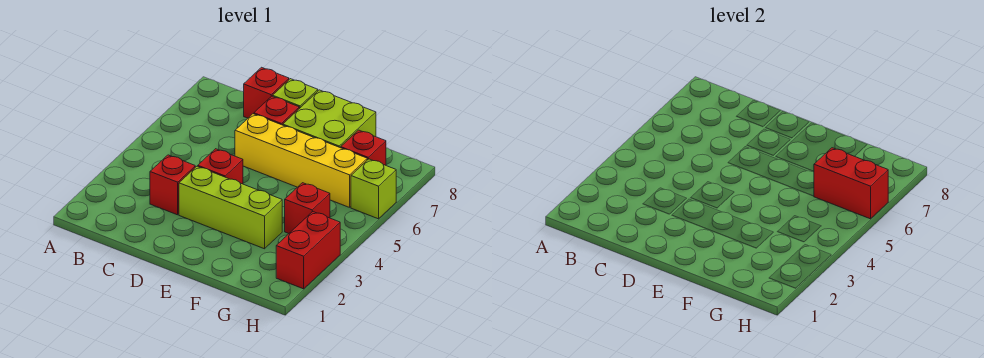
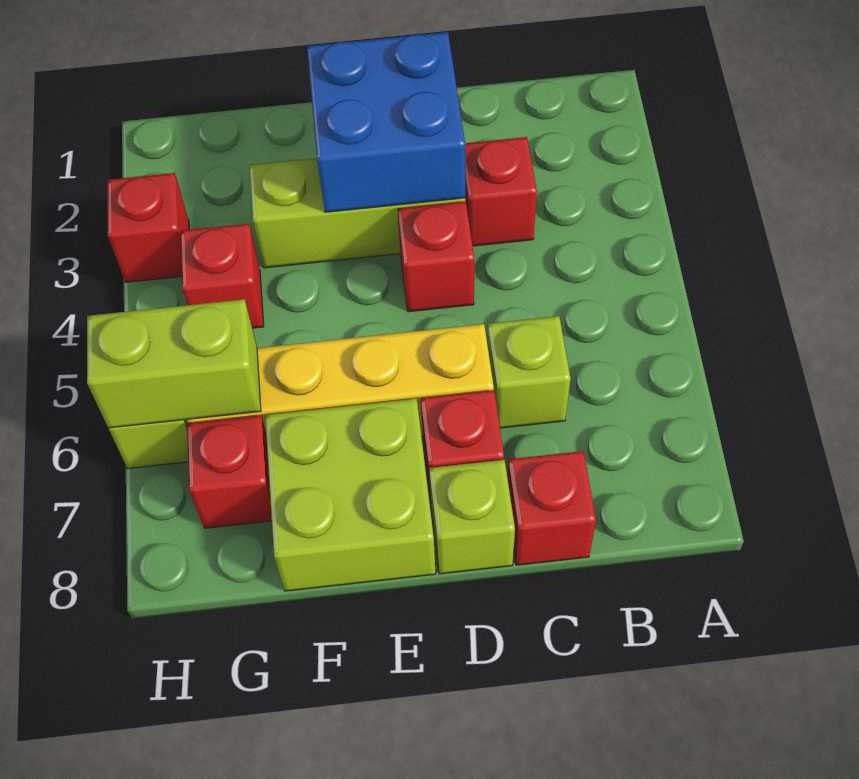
none -> lime 1x1 brick [487,316,571,428]
none -> blue 2x2 brick [307,32,465,212]
red 1x2 brick [814,148,888,219] -> lime 1x2 brick [87,299,261,428]
red 1x2 brick [276,212,340,289] -> red 1x1 brick [107,173,189,282]

